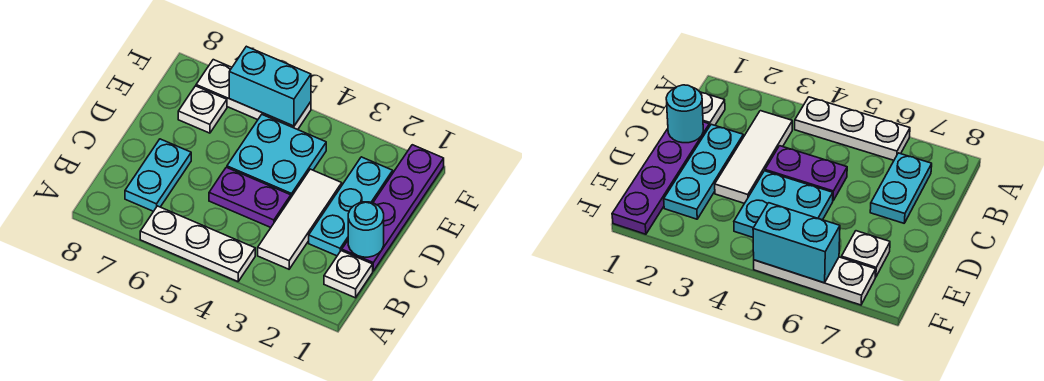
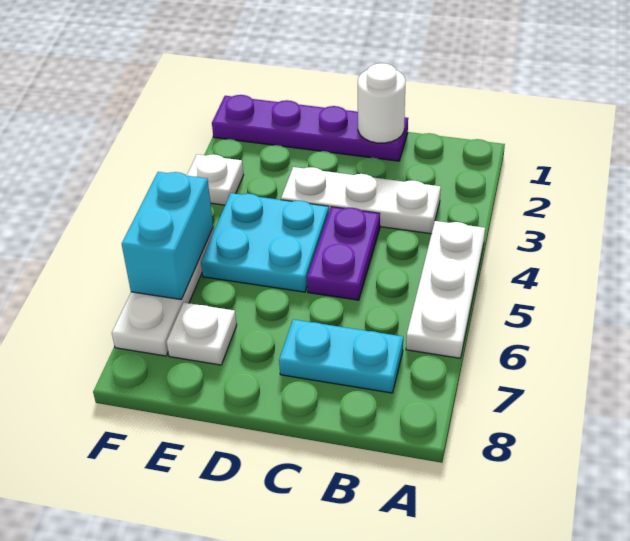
white 1x1 plate [324,251,373,298] -> white 1x1 plate moved to [187,154,244,205]
white 1x3 tile [258,169,342,269] -> white 1x3 plate [281,167,441,234]
cyan 1x1 round brick [348,202,384,257] -> white 1x1 round brick [358,63,406,143]
cyan 1x3 plate [309,157,393,256] -> none

